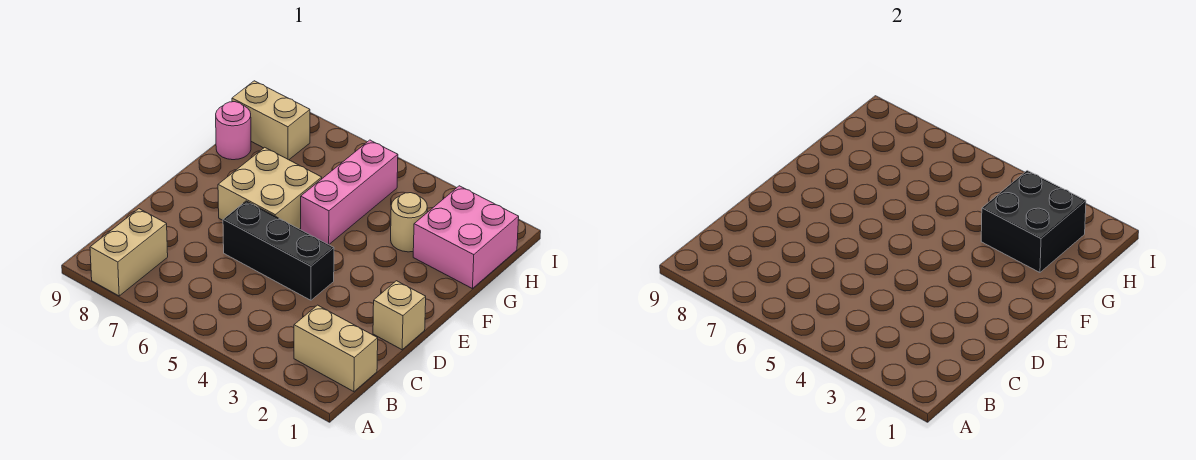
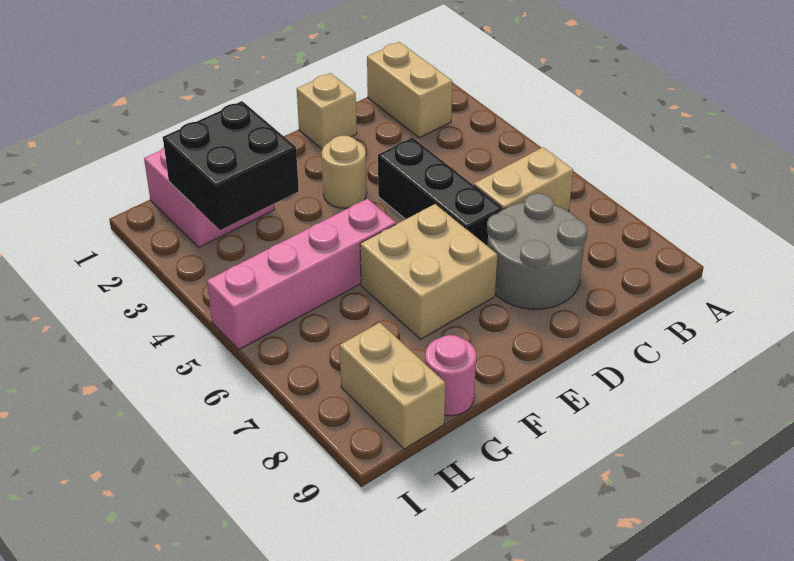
tan 1x2 brick [90,209,168,296] -> tan 1x2 brick moved to [474,147,573,212]
none -> grey 2x2 round brick [487,193,587,309]
pink 1x3 brick [301,140,398,244] -> pink 1x4 brick [207,199,396,350]
tan 1x1 round brick [391,193,427,252] -> tan 1x1 round brick moved to [322,136,367,208]

